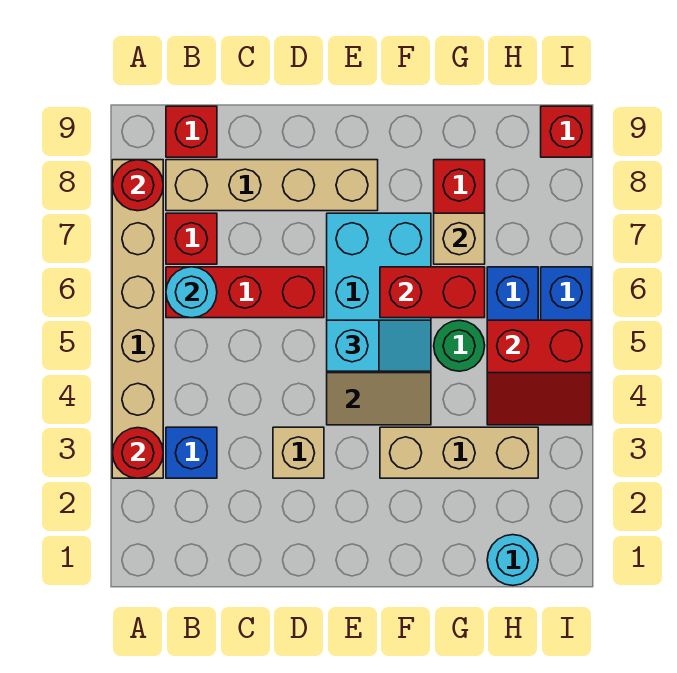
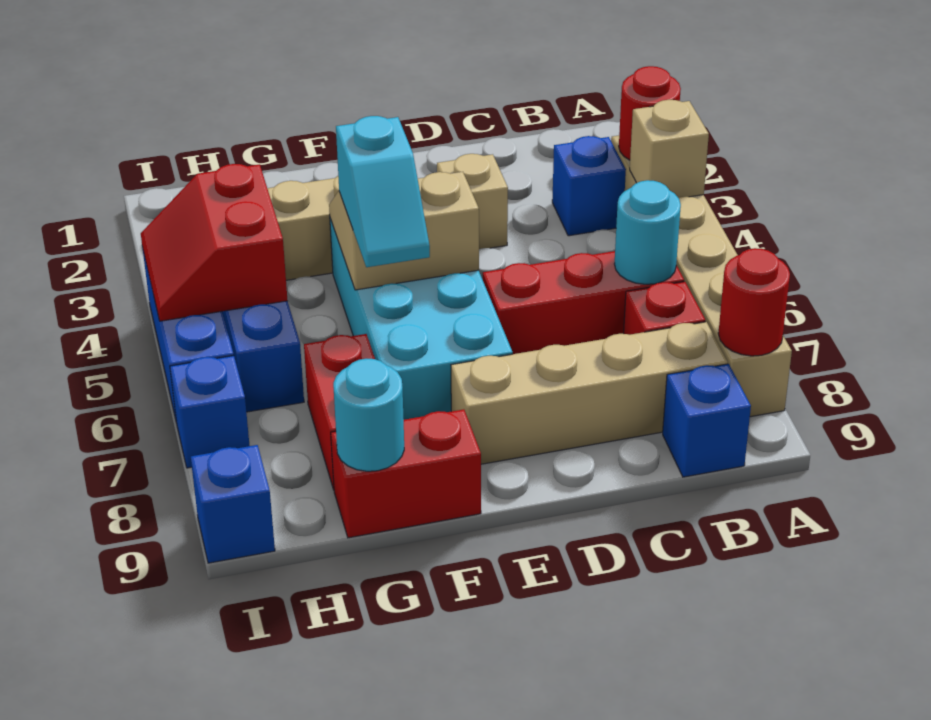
red 1x1 brick [166,106,217,157] -> blue 1x1 brick [663,364,751,477]
cyan 1x2 slope [327,320,431,371] -> cyan 1x2 slope turned to [336,116,430,267]
red 1x2 brick [380,267,485,318] -> red 1x2 brick moved to [331,409,481,538]
green 1x1 round brick [434,320,485,371] -> none
tan 1x1 brick [434,213,485,264] -> tan 1x1 brick moved to [630,100,709,197]
cyan 1x1 round brick [487,535,538,586] -> cyan 1x1 round brick moved to [333,359,404,471]
red 2x2 slope [487,320,592,425] -> red 2x2 slope turned to [141,164,288,321]
none -> blue 1x1 brick [170,356,250,468]
red 1x1 brick [541,106,592,157] -> blue 1x1 brick [191,445,275,563]

